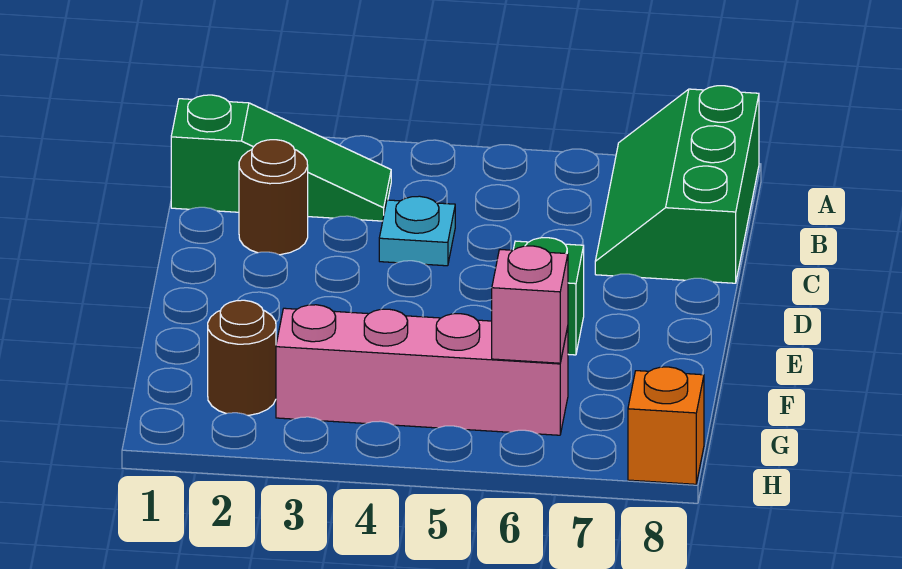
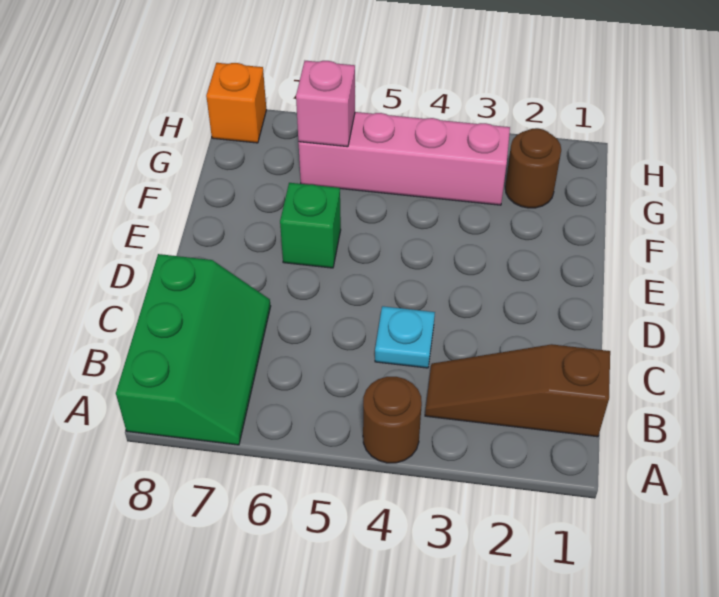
green 1x3 slope [171,95,391,221] -> brown 1x3 slope [425,344,610,437]
brown 1x1 round brick [239,140,308,255] -> brown 1x1 round brick moved to [363,377,422,463]

